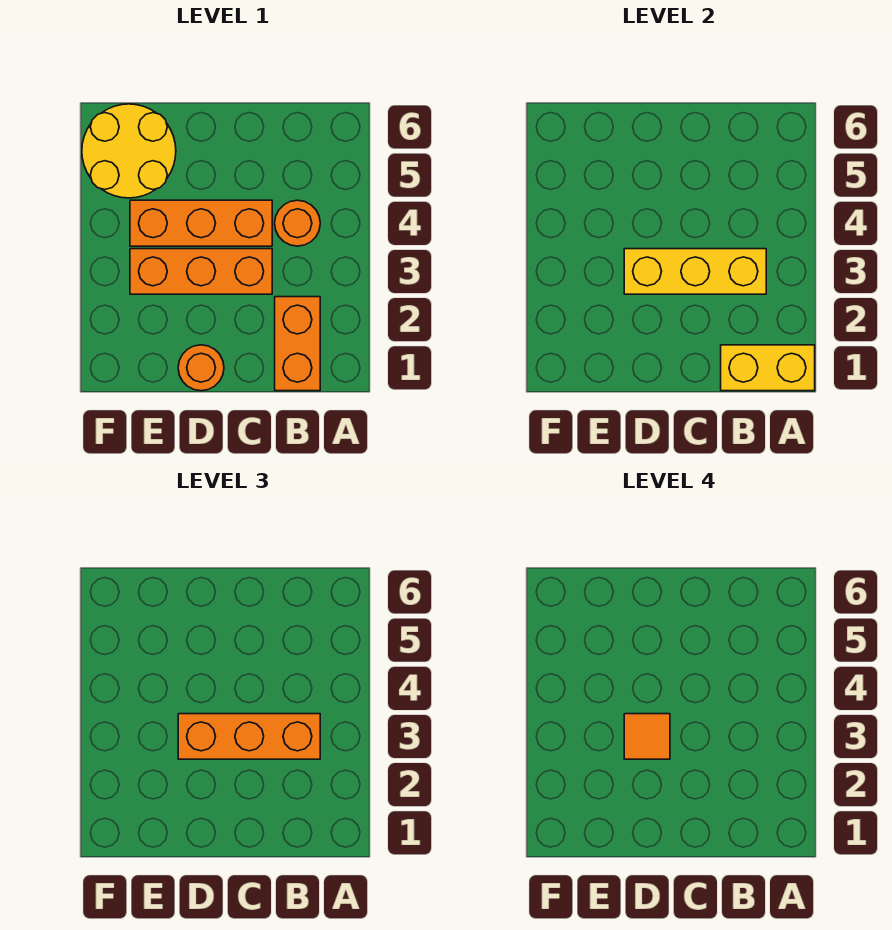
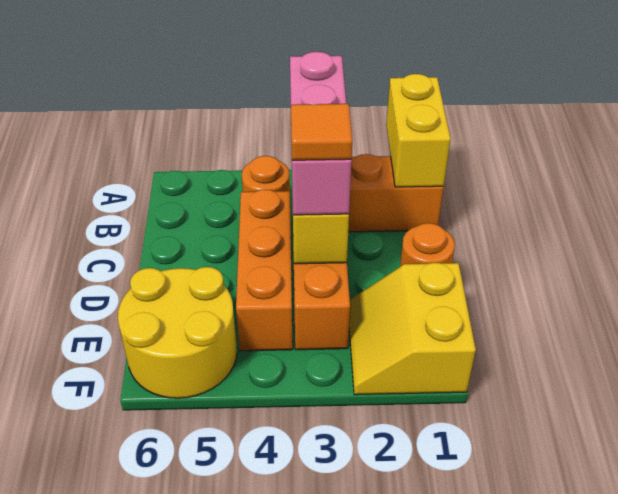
orange 1x3 brick [178,714,320,759] -> pink 1x3 brick [290,52,352,215]
none -> yellow 2x2 slope [349,263,476,395]

